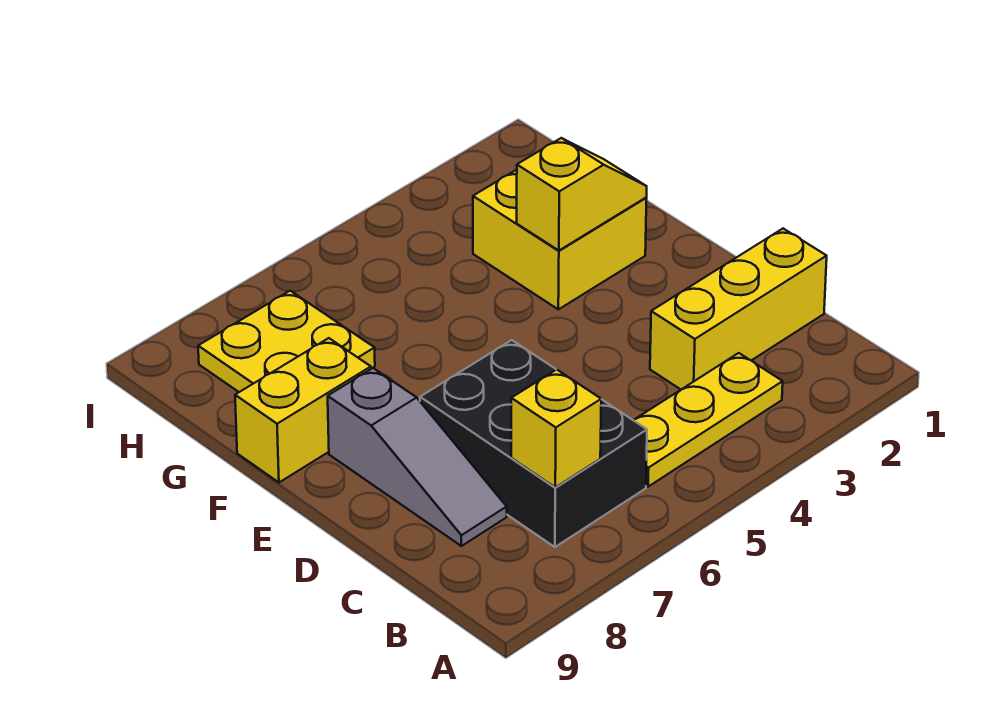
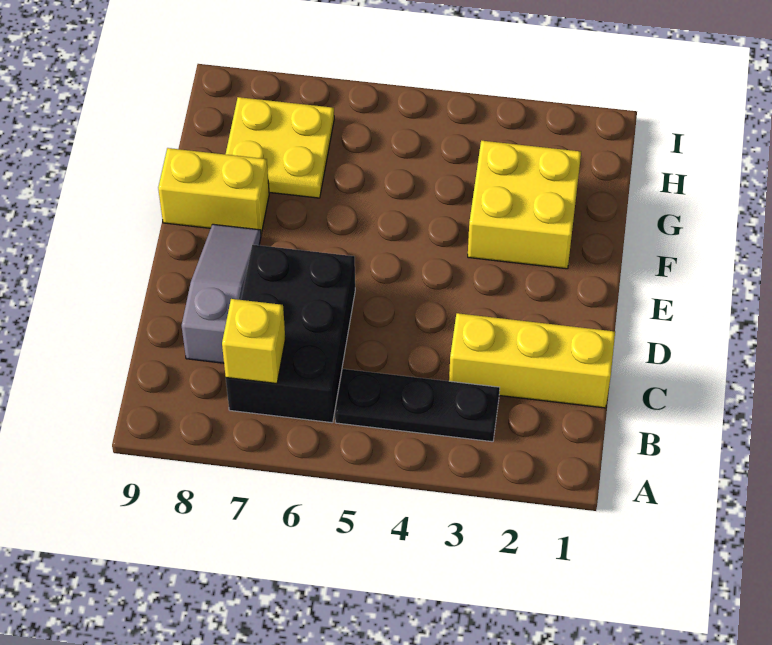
yellow 1x3 plate [634,353,783,487] -> black 1x3 plate [335,369,500,442]
grey 1x3 slope [328,368,507,546] -> grey 1x3 slope turned to [182,224,261,363]
yellow 1x2 slope [517,138,647,251] -> none

